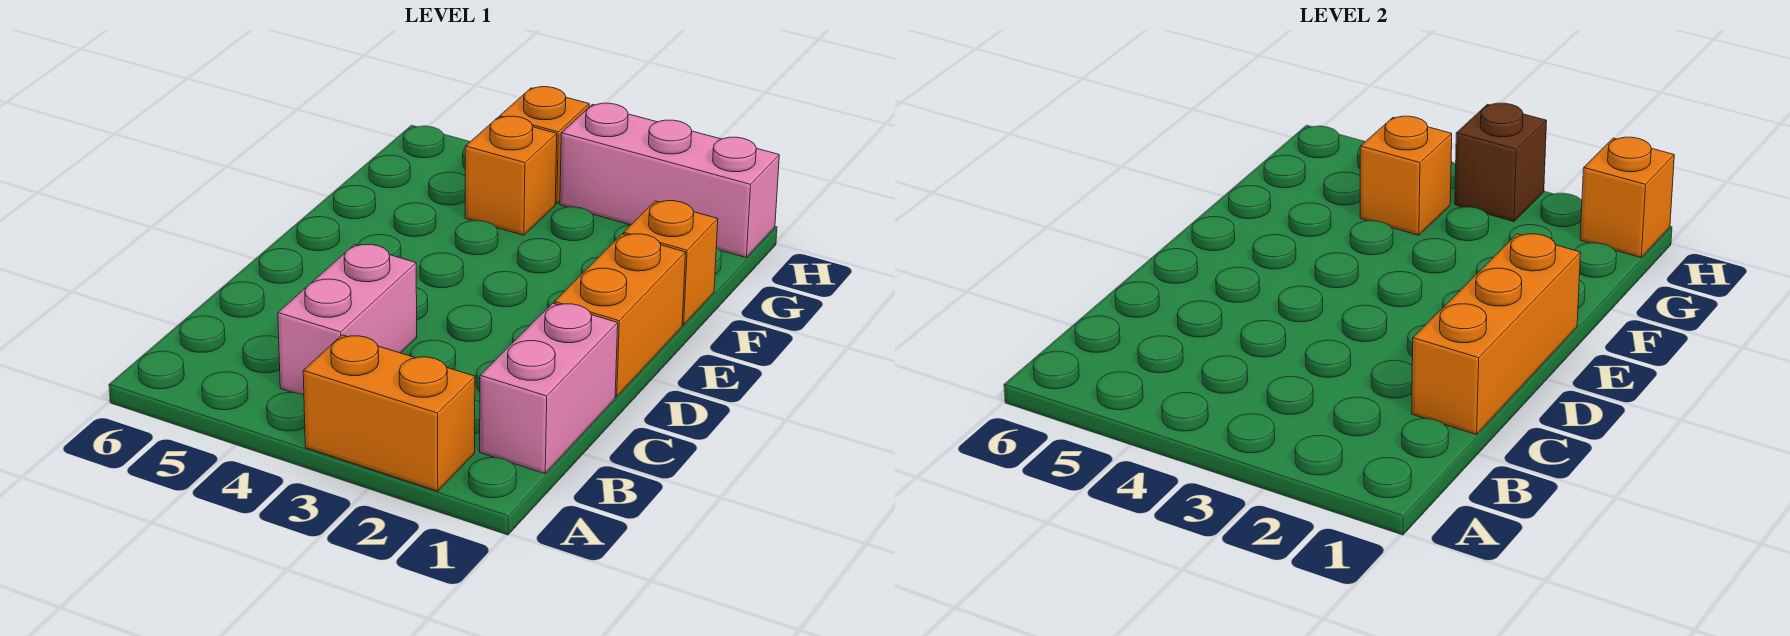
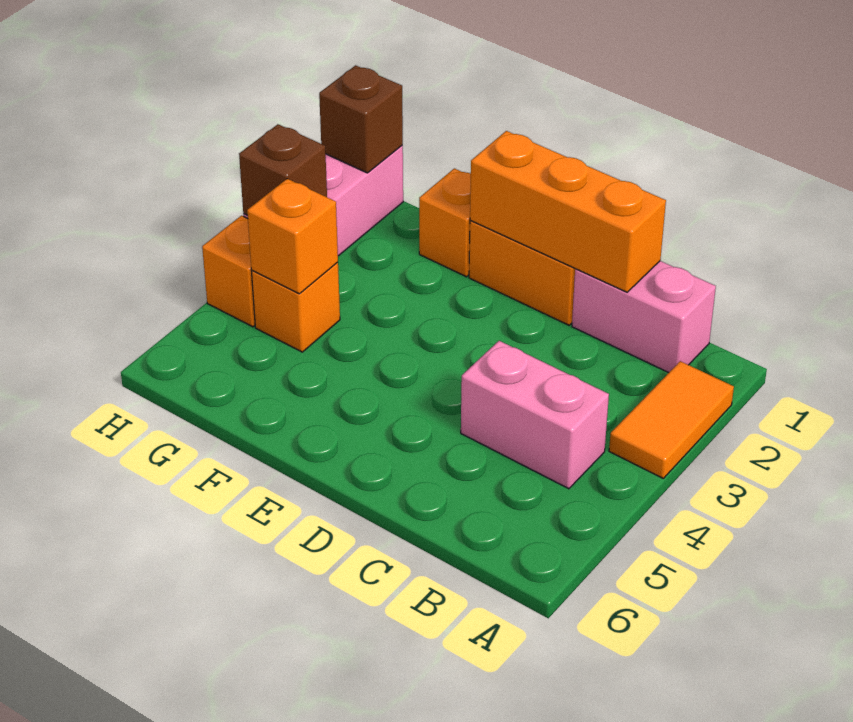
orange 1x2 brick [303,335,475,491] -> orange 1x2 tile [609,361,734,478]
orange 1x1 brick [1580,137,1674,258] -> brown 1x1 brick [319,65,403,173]

